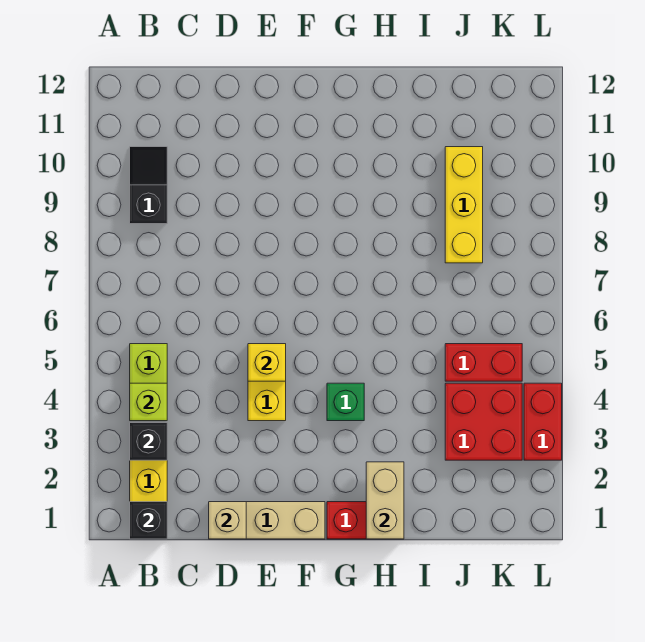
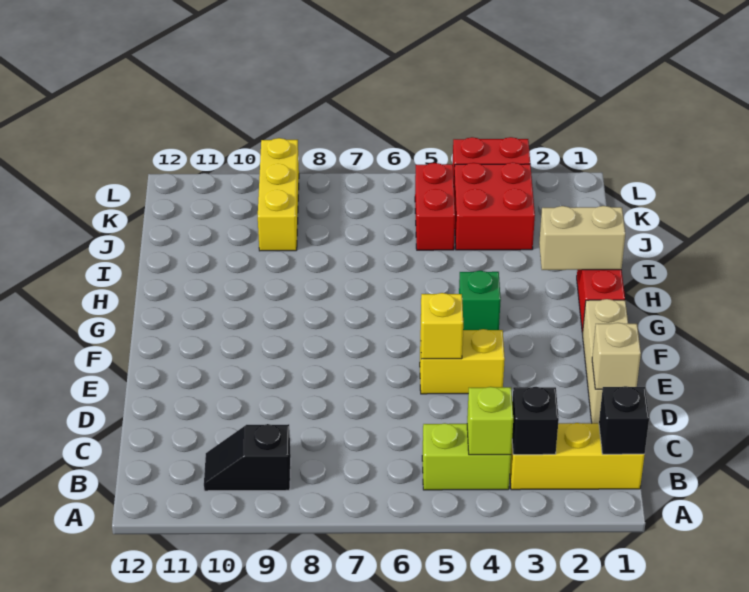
yellow 1x3 brick [445,147,483,263] -> yellow 1x3 brick turned to [258,138,299,251]

